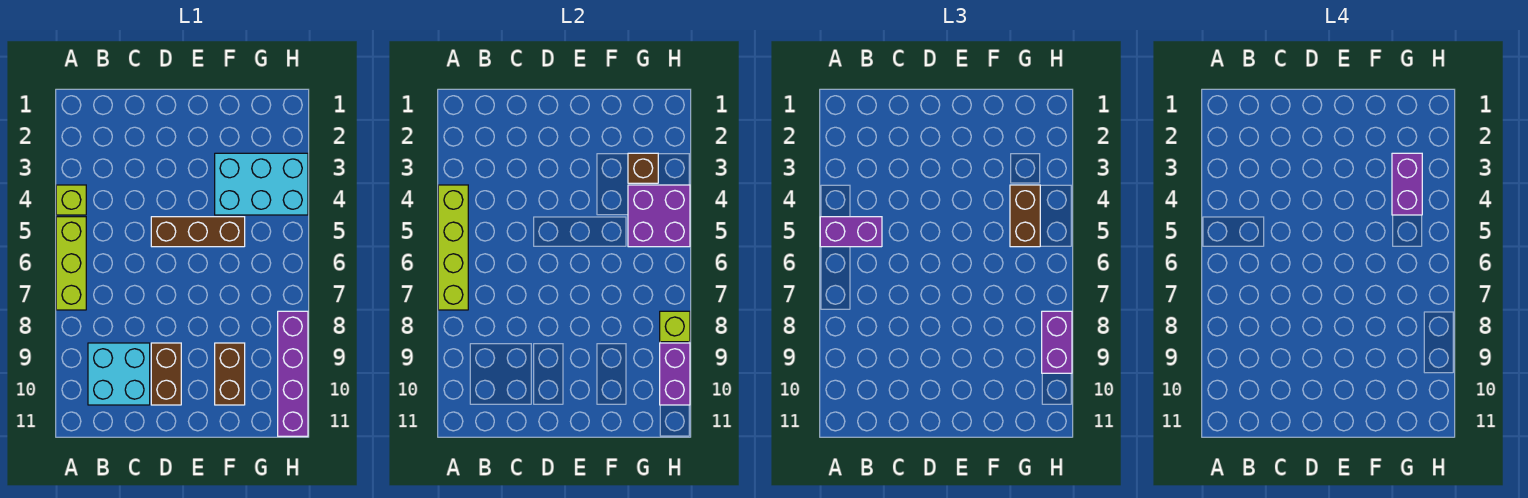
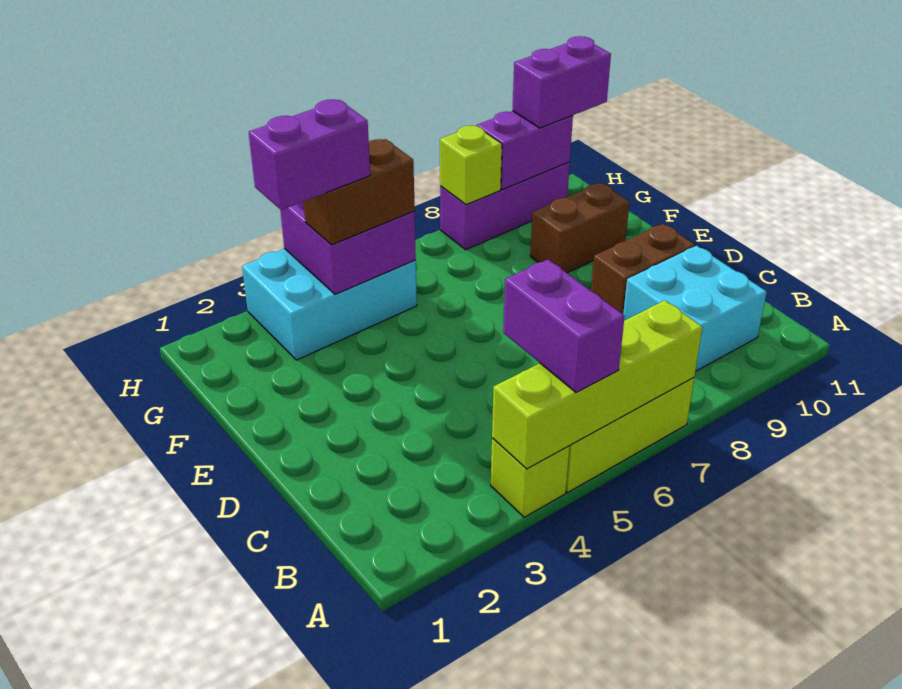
brown 1x3 brick [151,217,245,247] -> none
cyan 2x3 brick [215,153,308,215] -> cyan 2x3 brick turned to [242,249,417,360]
brown 1x1 brick [628,153,658,183] -> none
purple 1x4 brick [278,311,308,436] -> purple 1x3 brick [440,162,570,250]
purple 1x2 brick [1042,311,1072,373] -> purple 1x2 brick moved to [512,36,611,128]

